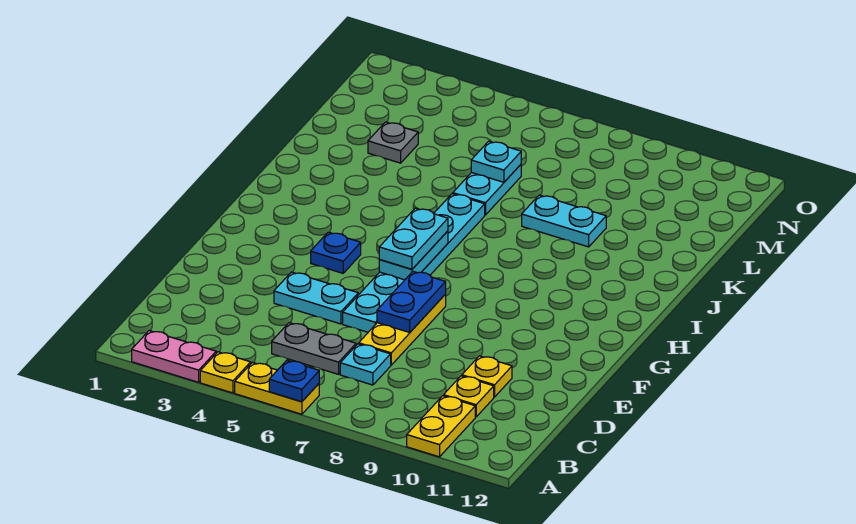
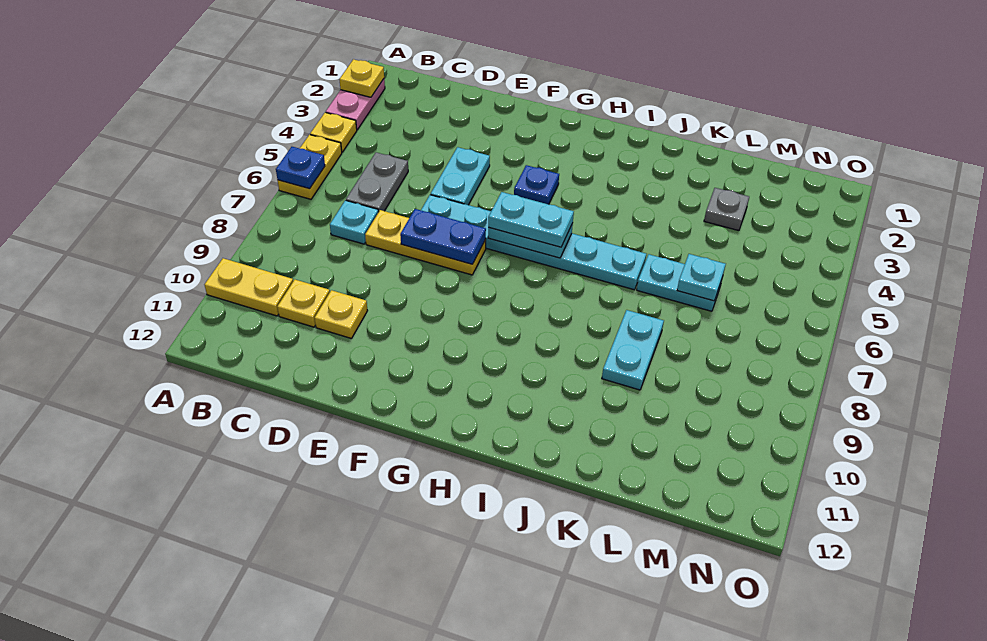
none -> yellow 1x1 plate [339,59,384,97]

